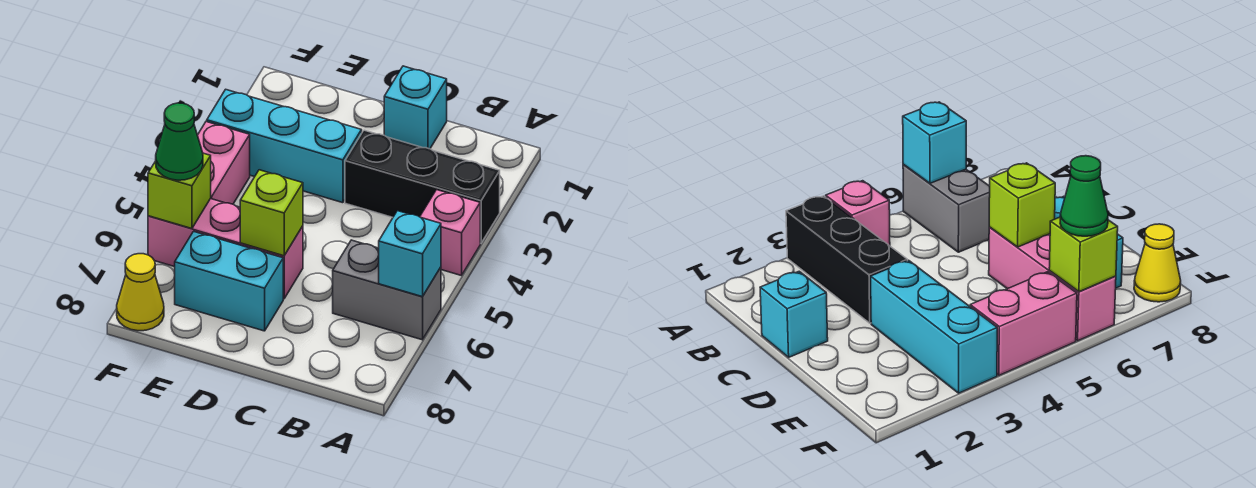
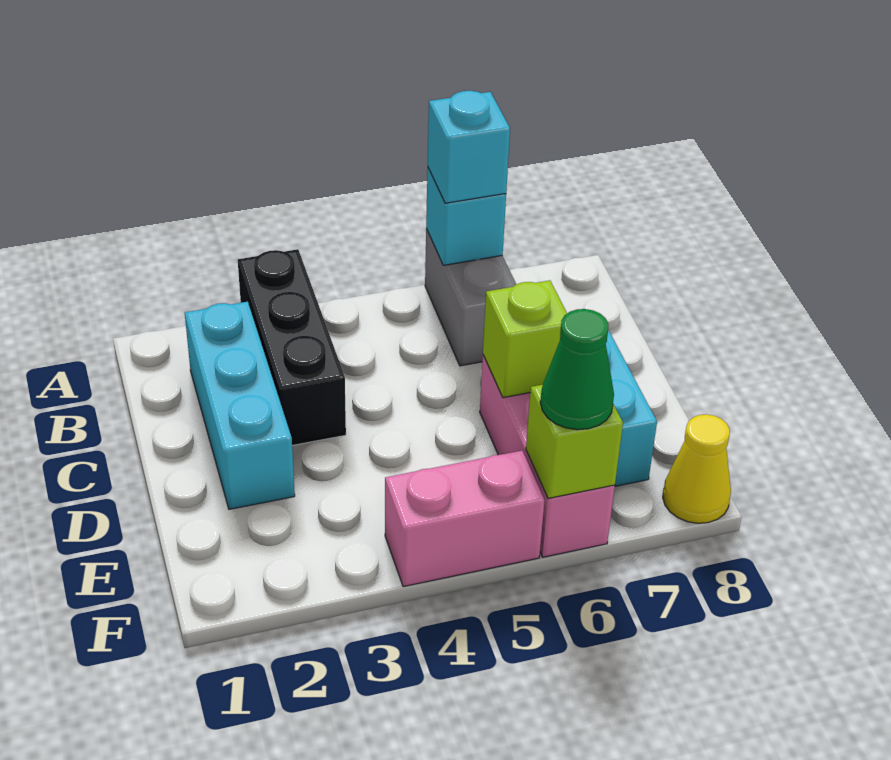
pink 1x1 brick [420,190,480,276] -> none
cyan 1x1 brick [384,66,447,149] -> cyan 1x1 brick moved to [428,91,510,203]
cyan 1x3 brick [207,89,362,203] -> cyan 1x3 brick moved to [185,302,295,509]

